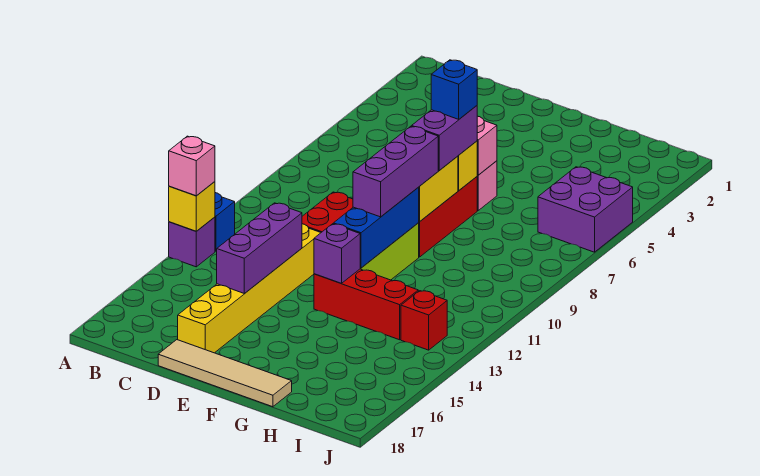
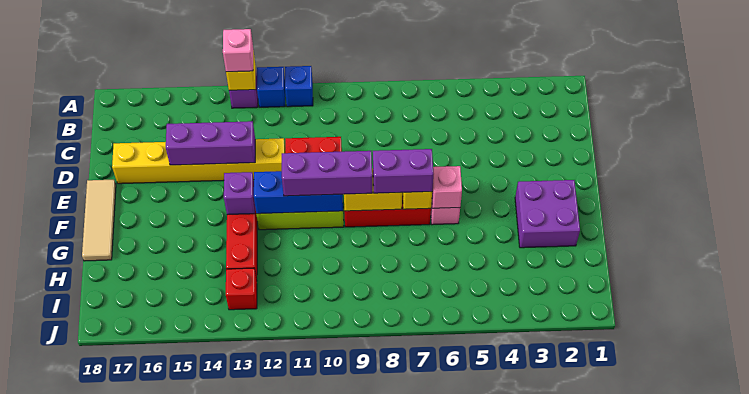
tan 1x4 tile [158,340,292,407] -> tan 1x3 tile [82,180,116,261]
blue 1x1 brick [431,60,477,119] -> blue 1x1 brick moved to [285,66,313,107]
purple 2x2 brick [538,167,633,252] -> purple 2x2 brick moved to [515,180,580,248]

